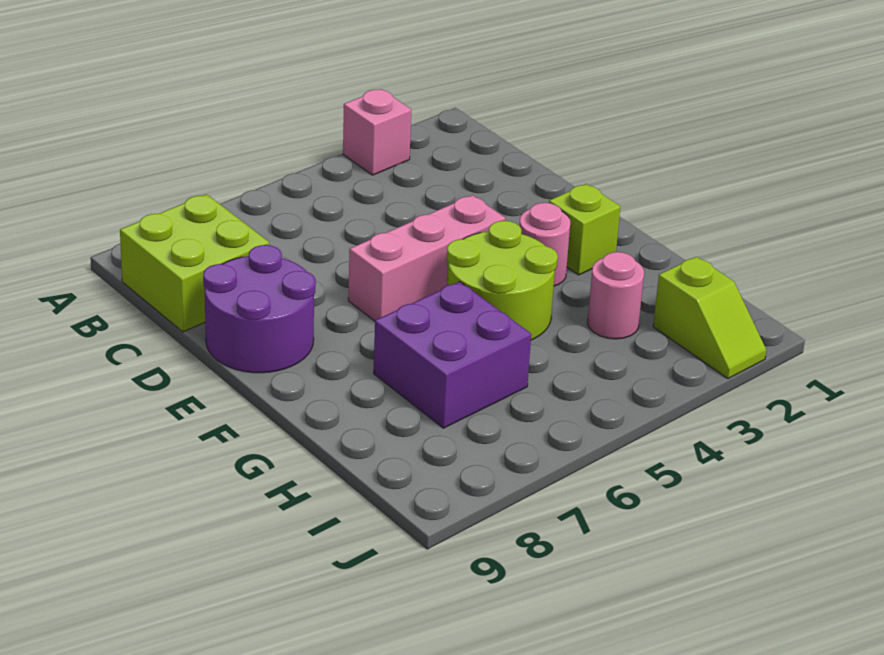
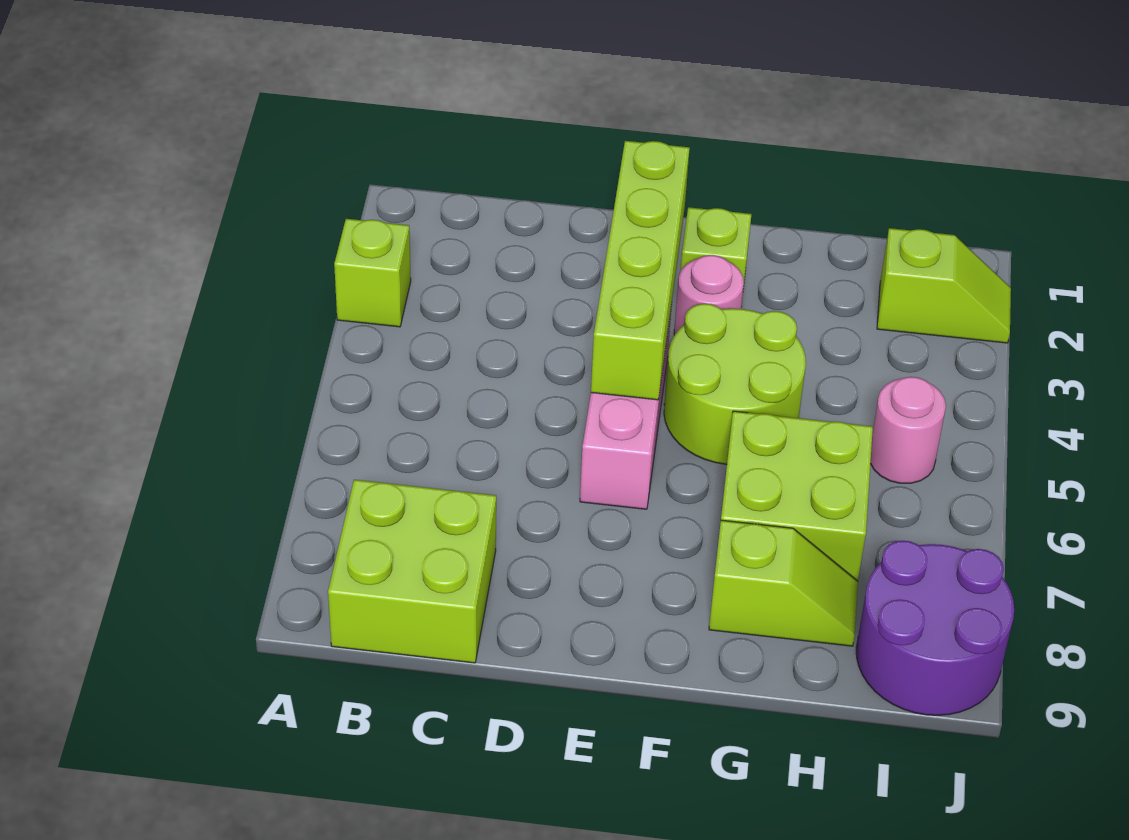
pink 1x1 brick [343,89,411,175] -> lime 1x1 brick [334,219,411,327]
purple 2x2 round brick [203,245,316,373] -> purple 2x2 round brick moved to [856,541,1014,715]
none -> lime 1x4 brick [591,141,690,400]
purple 2x2 brick [373,282,531,428] -> lime 2x2 brick [721,411,873,581]
none -> lime 1x2 slope [709,520,858,646]
pink 1x1 round brick [587,252,644,339] -> pink 1x1 round brick moved to [870,377,946,483]

